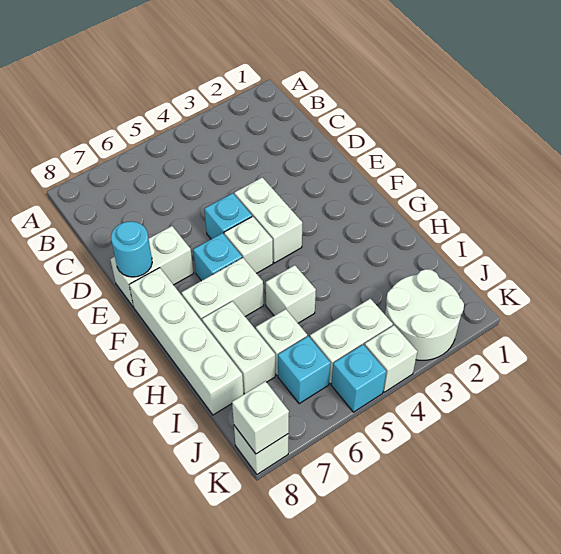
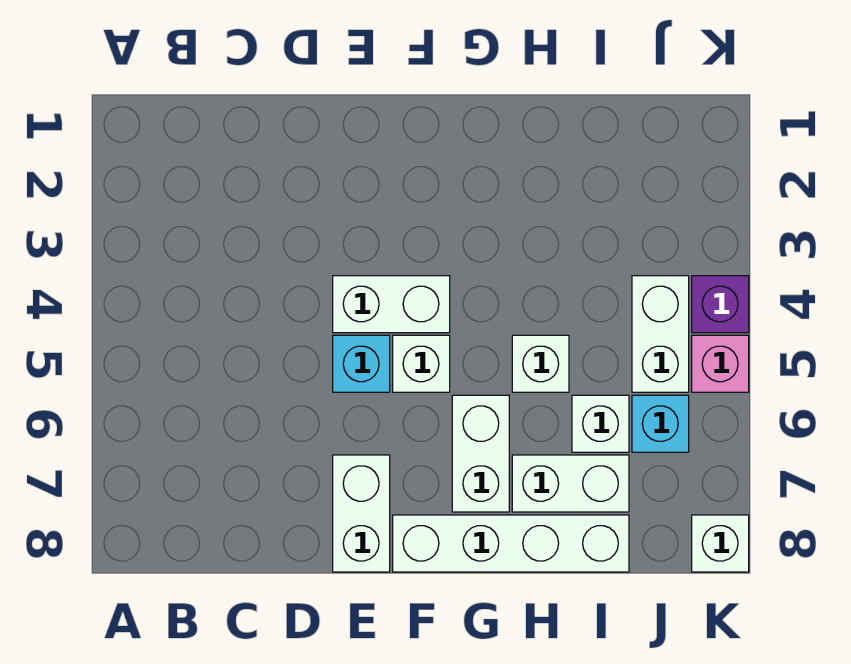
cyan 1x1 round brick [111,221,152,277] -> none
cyan 1x1 brick [193,233,242,281] -> none
white 2x2 round brick [385,269,464,360] -> none
white 1x1 brick [365,325,417,392] -> purple 1x1 brick [692,276,749,333]
cyan 1x1 brick [331,345,386,412] -> pink 1x1 brick [692,335,749,392]
white 1x1 brick [232,381,289,454] -> none

